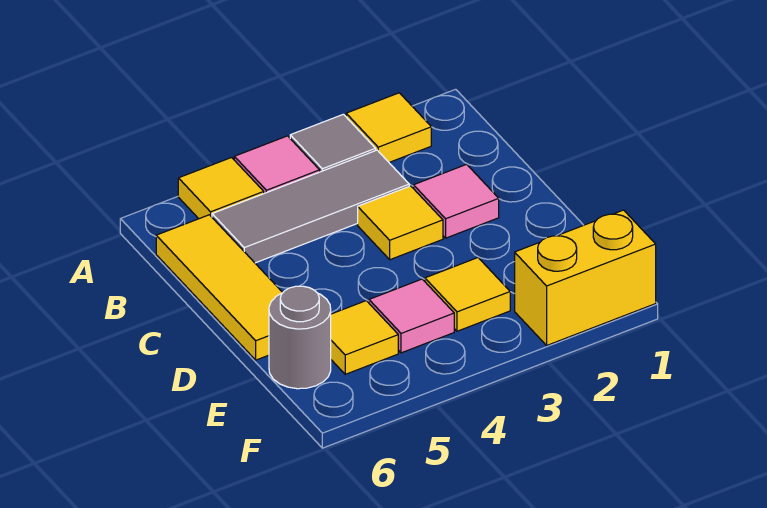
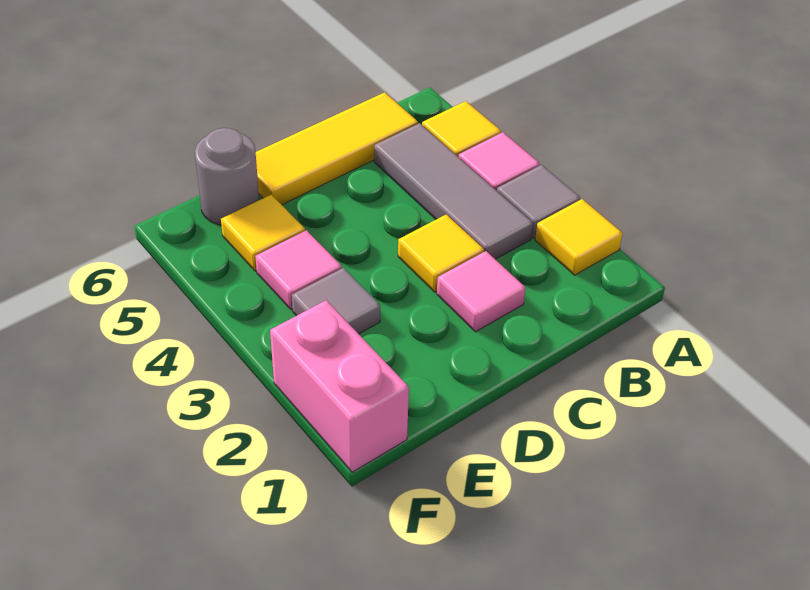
yellow 1x1 tile [425,258,510,331] -> grey 1x1 tile [292,268,380,334]
yellow 1x2 brick [515,210,656,345] -> pink 1x2 brick [270,300,409,472]

